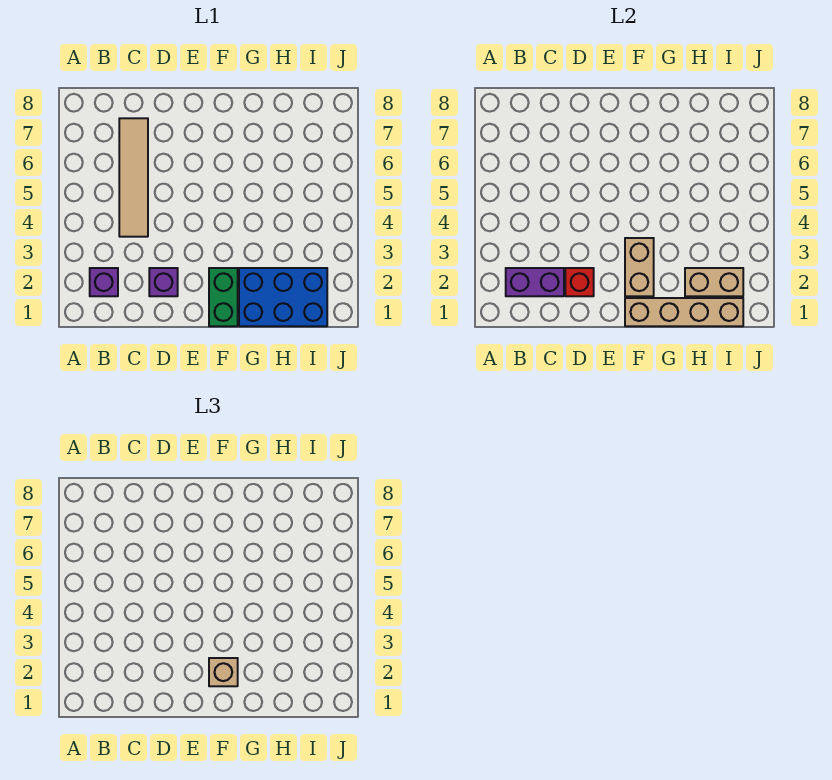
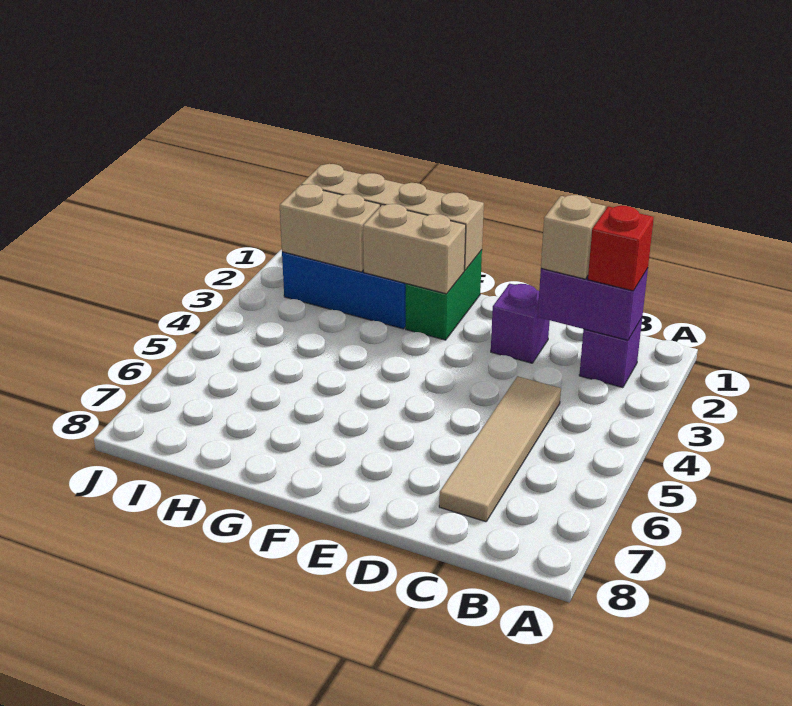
red 1x1 brick [565,268,594,296] -> red 1x1 brick moved to [588,206,654,291]
tan 1x2 brick [625,238,654,296] -> tan 1x2 brick turned to [363,204,466,294]
tan 1x1 brick [209,658,238,686] -> tan 1x1 brick moved to [541,195,606,279]

